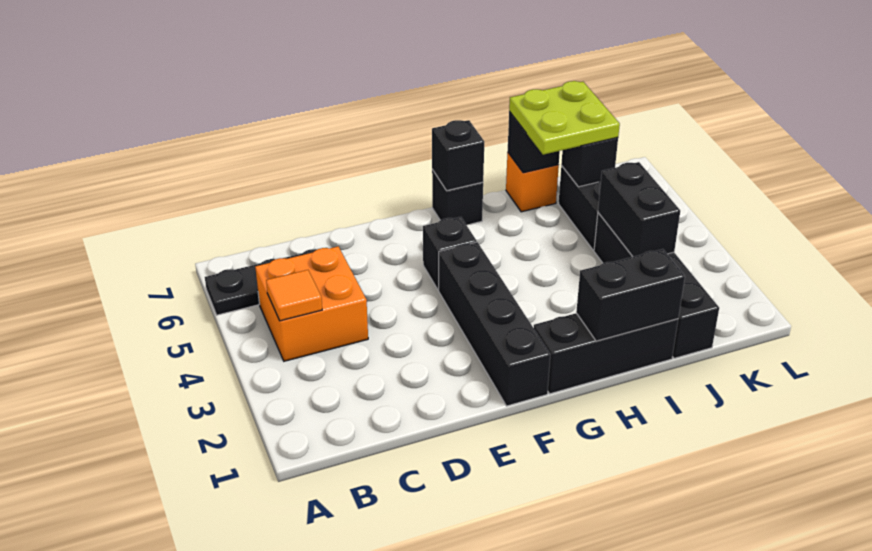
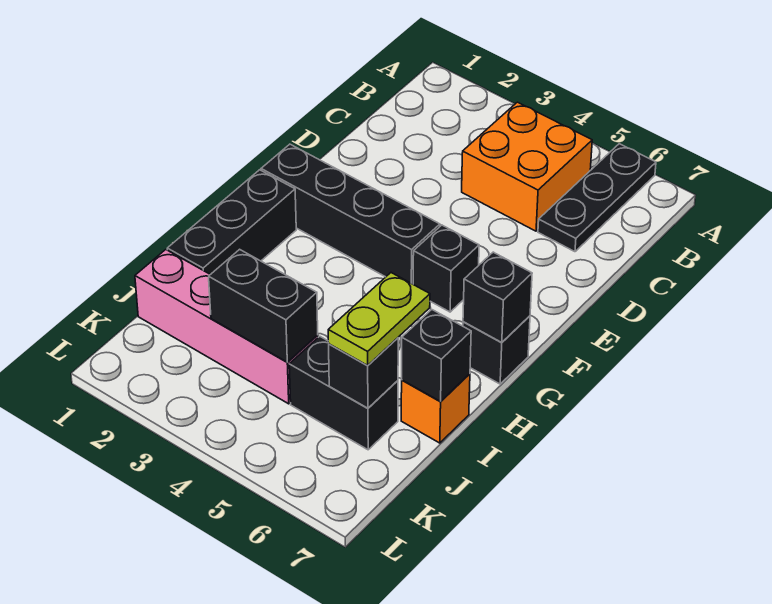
orange 1x1 tile [266,270,322,321] -> none
black 1x2 brick [576,249,685,341] -> none
lime 2x2 plate [509,81,620,155] -> lime 1x2 plate [328,273,430,366]
black 1x4 brick [594,213,719,358] -> pink 1x4 brick [135,250,318,404]

